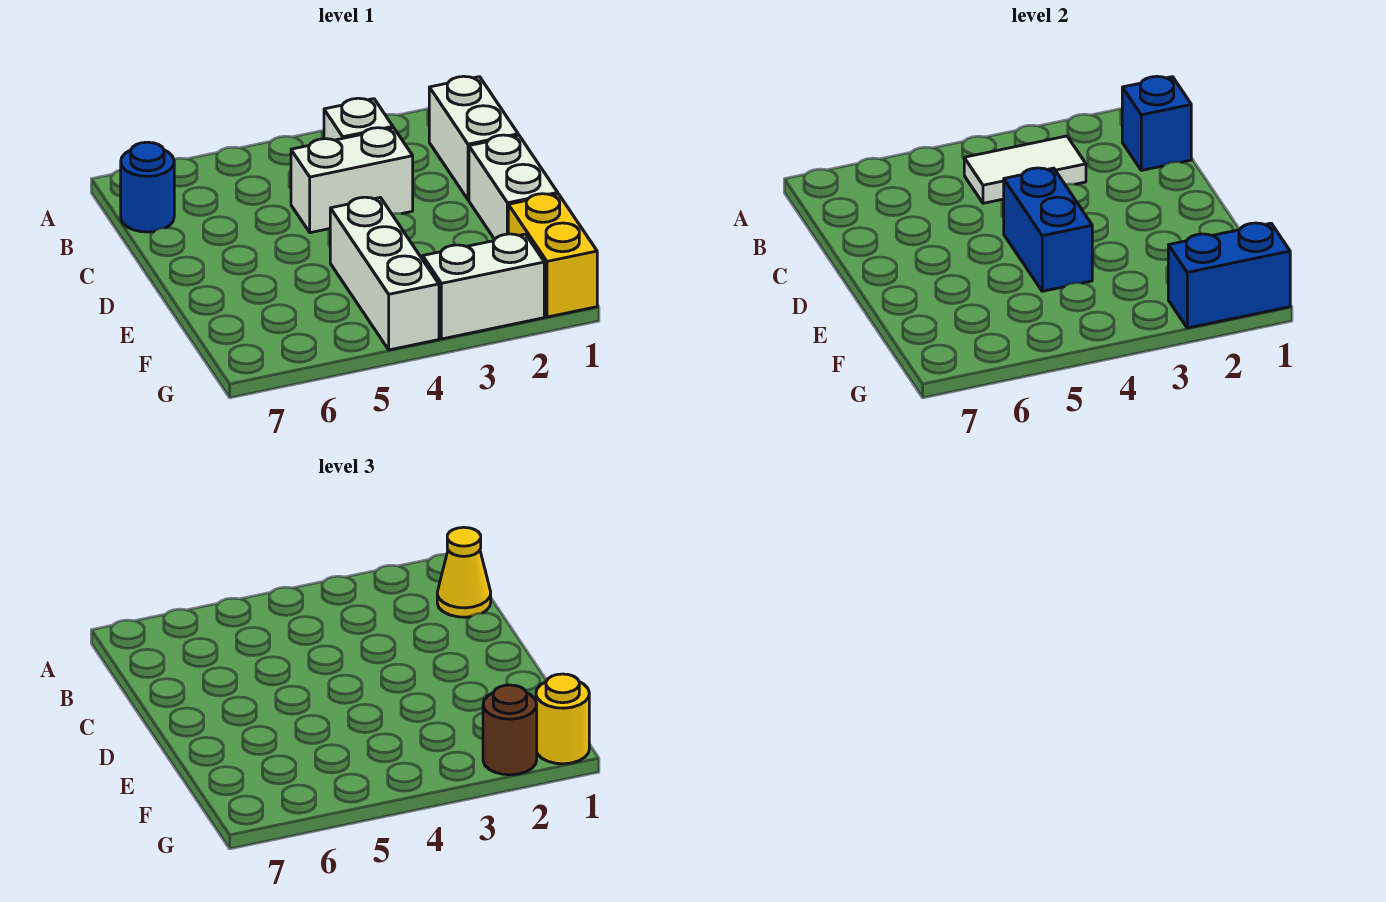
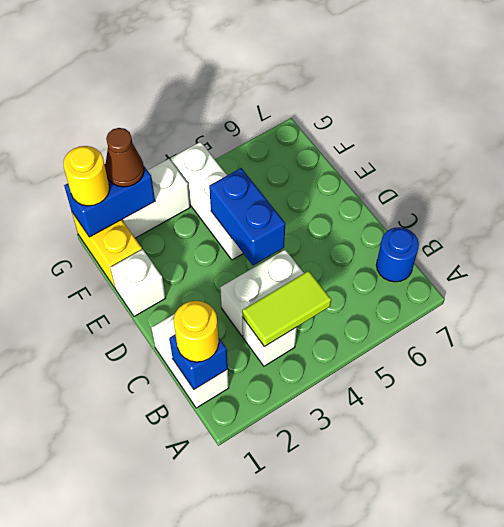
yellow 1x1 cone [437,527,491,617] -> yellow 1x1 round brick [174,301,219,362]
white 1x2 tile [964,136,1086,203] -> lime 1x2 tile [242,271,331,347]
white 1x2 brick [469,135,558,239] -> white 1x1 brick [110,249,166,316]
brown 1x1 round brick [483,685,537,775] -> brown 1x1 cone [105,128,144,187]

